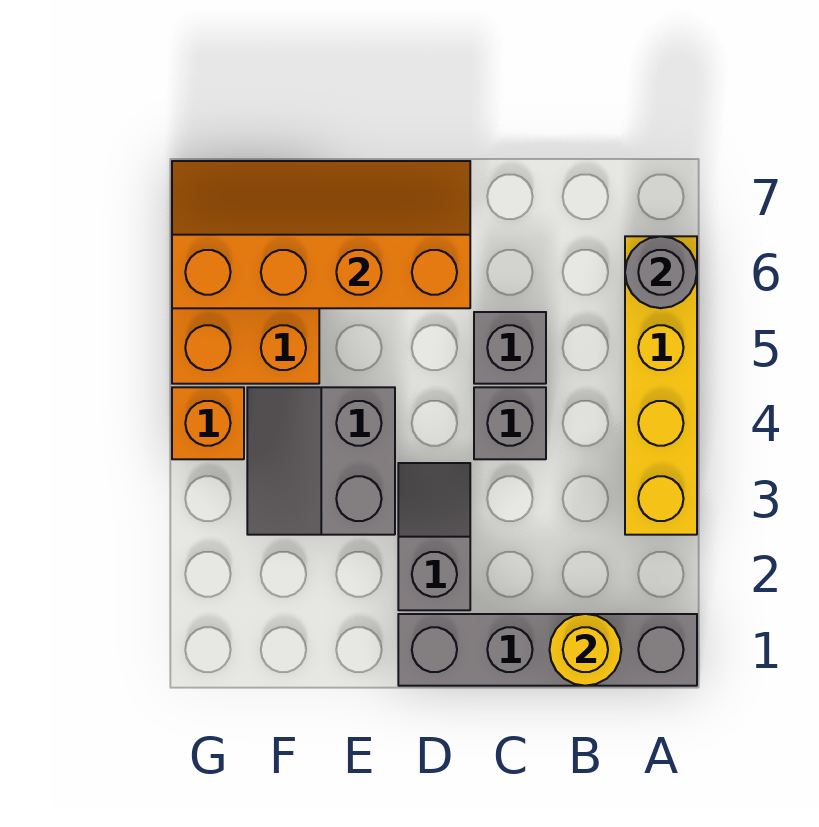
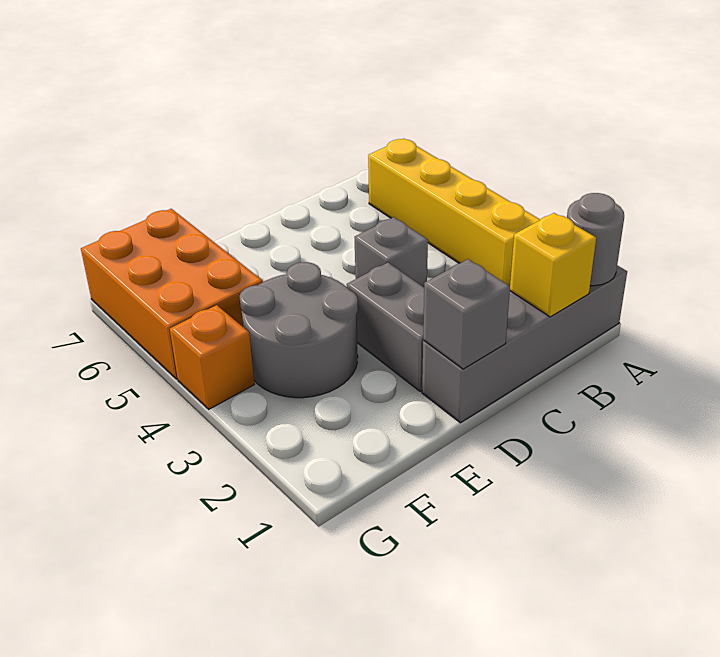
grey 1x1 round brick [625,236,697,308] -> grey 1x1 round brick moved to [567,193,624,286]
yellow 1x1 round brick [550,614,621,686] -> yellow 1x1 brick [510,213,596,317]
grey 1x1 brick [474,312,546,384] -> grey 1x1 brick moved to [423,259,510,369]
grey 1x2 slope [398,463,470,610] -> grey 1x2 brick [347,263,424,391]
orange 2x4 slope [172,161,470,308] -> none
grey 2x2 slope [247,387,395,535] -> grey 2x2 round brick [239,262,358,398]

